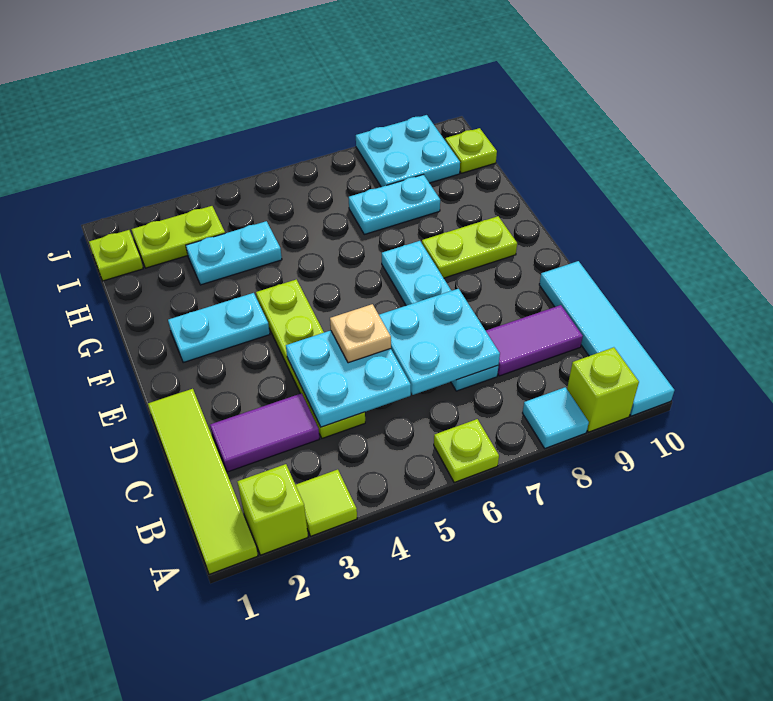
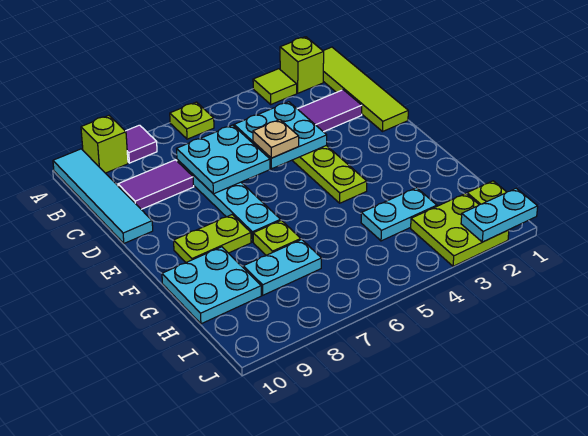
cyan 1x1 tile [523,387,589,448] -> purple 1x1 tile [126,125,157,163]
cyan 1x2 plate [168,293,270,363] -> cyan 1x2 plate moved to [461,188,538,242]
lime 1x2 plate [131,206,225,268] -> lime 2x2 plate [411,193,509,266]
cyan 2x2 plate [356,115,460,187] -> cyan 2x2 plate moved to [162,247,261,324]
lime 1x1 plate [445,128,497,173] -> lime 1x1 plate moved to [253,220,301,255]

